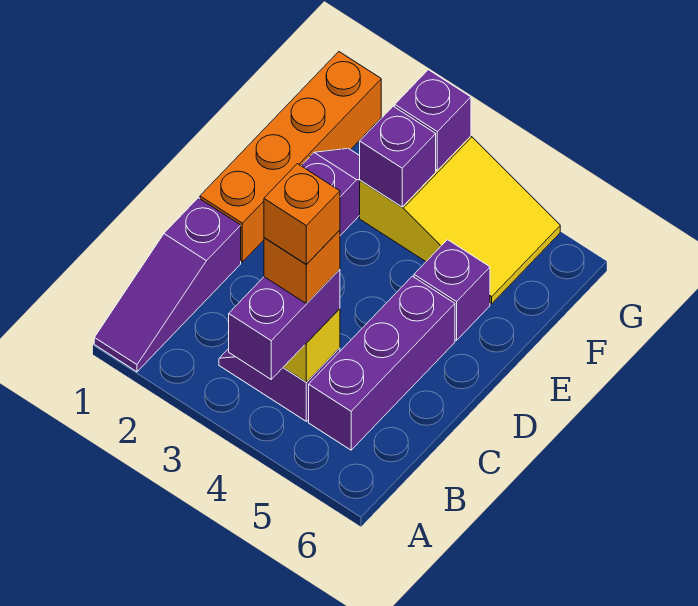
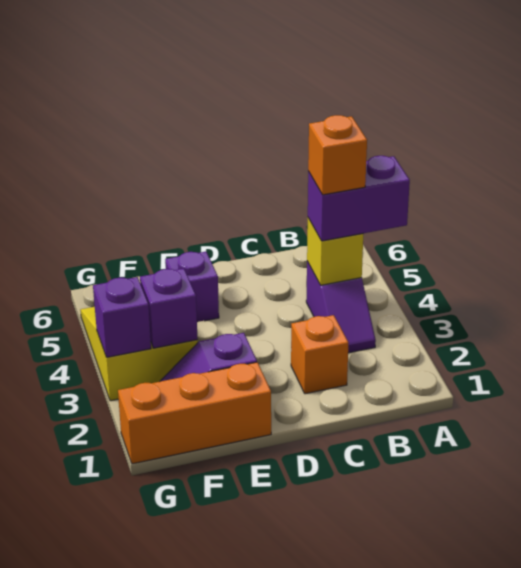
purple 1x3 slope [94,198,241,372] -> none
orange 1x1 brick [264,164,340,264] -> orange 1x1 brick moved to [291,315,349,394]
purple 1x3 brick [309,276,455,450] -> none
orange 1x4 brick [200,52,381,262] -> orange 1x3 brick [118,362,271,464]

